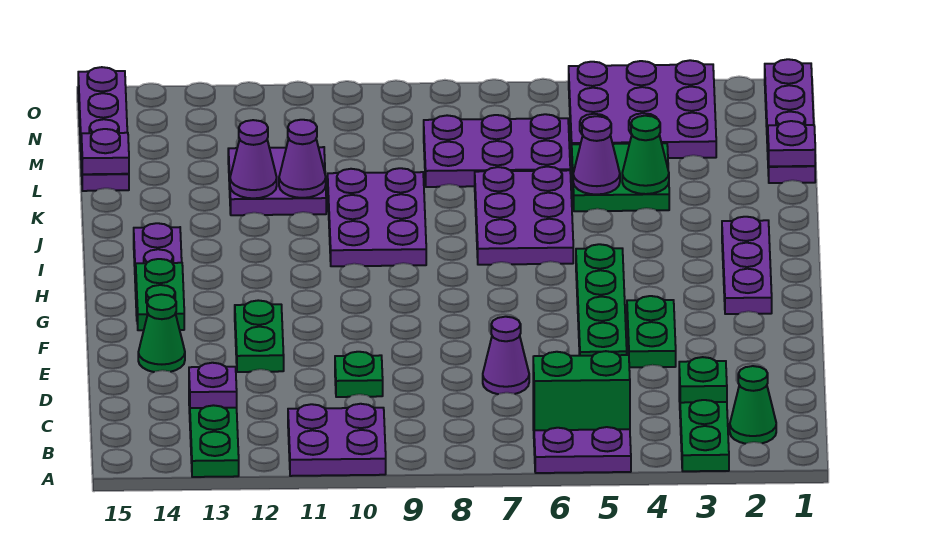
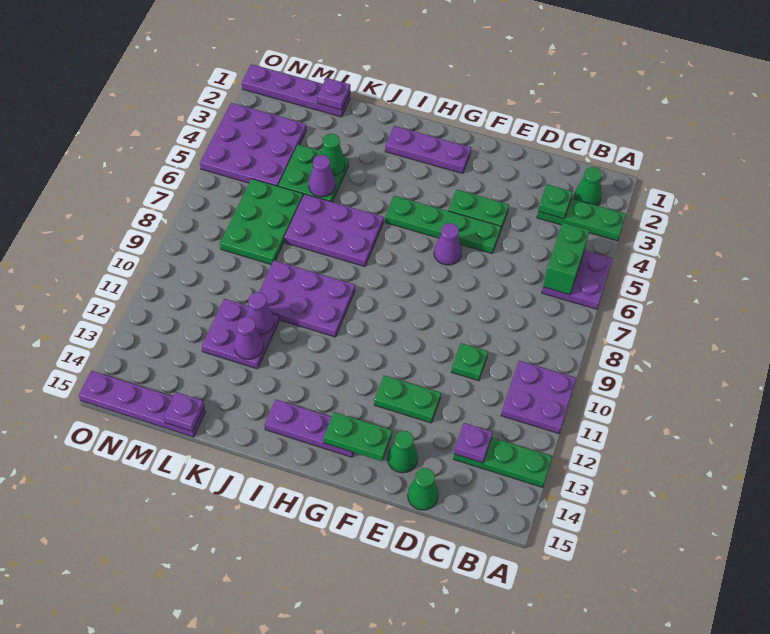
purple 1x1 cone [483,317,529,394] -> purple 1x1 cone moved to [434,223,462,265]
none -> green 1x1 cone [408,468,438,510]
purple 2x3 plate [424,114,570,187] -> green 2x3 plate [220,179,303,265]

